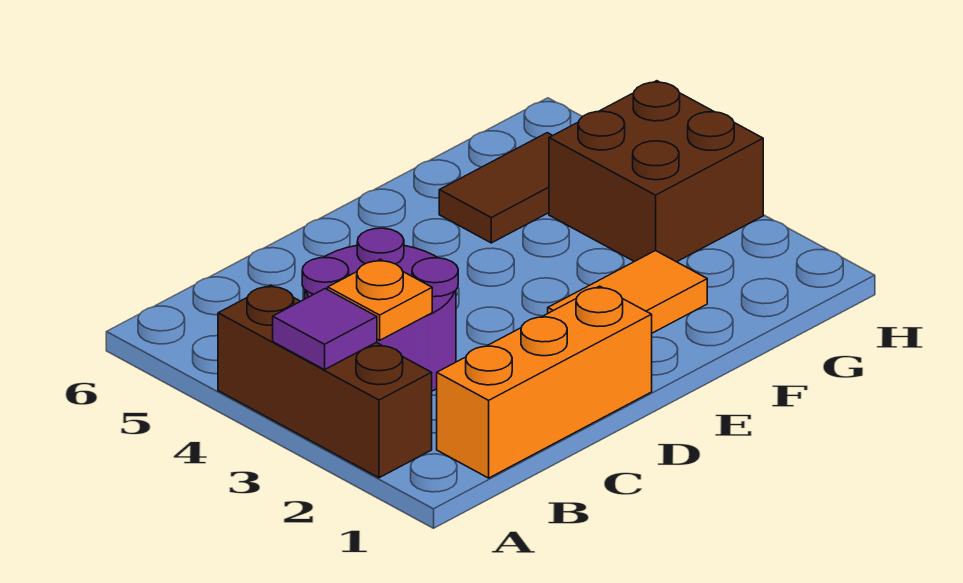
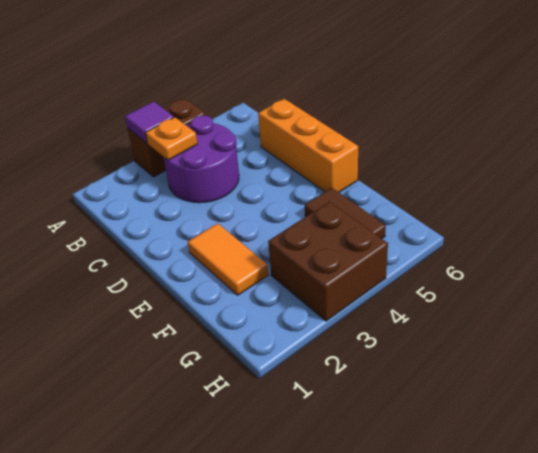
brown 1x3 brick [218,285,432,478] -> brown 1x2 brick [127,99,205,177]
orange 1x3 brick [437,286,652,478] -> orange 1x3 brick moved to [258,99,358,192]

